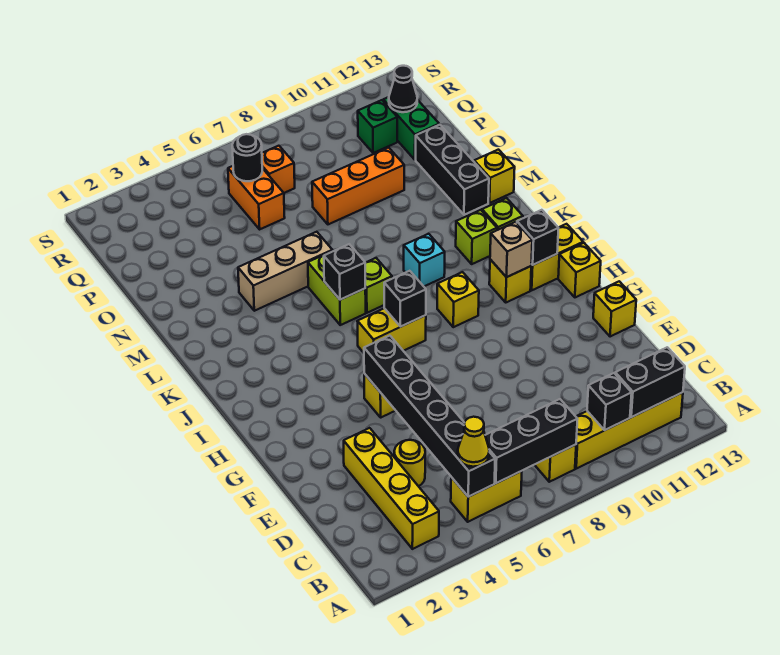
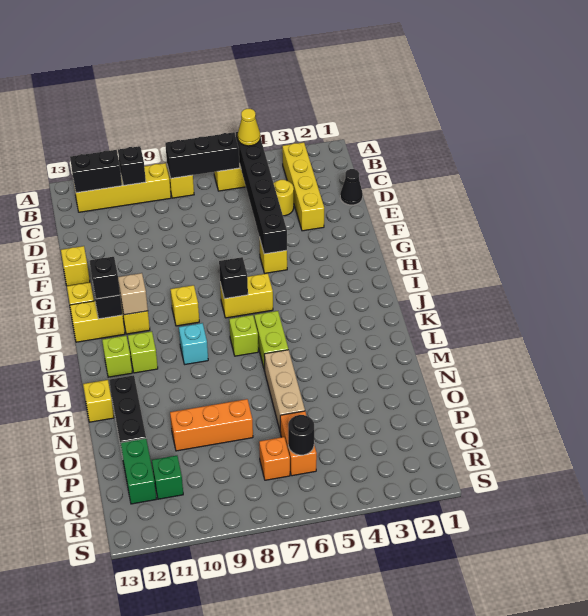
black 1x1 brick [324,244,365,300] -> black 1x1 brick moved to [90,257,120,299]
tan 1x3 brick [238,232,332,311] -> tan 1x3 brick turned to [264,350,305,433]
black 1x1 cone [389,66,417,112] -> black 1x1 cone moved to [340,169,363,205]

